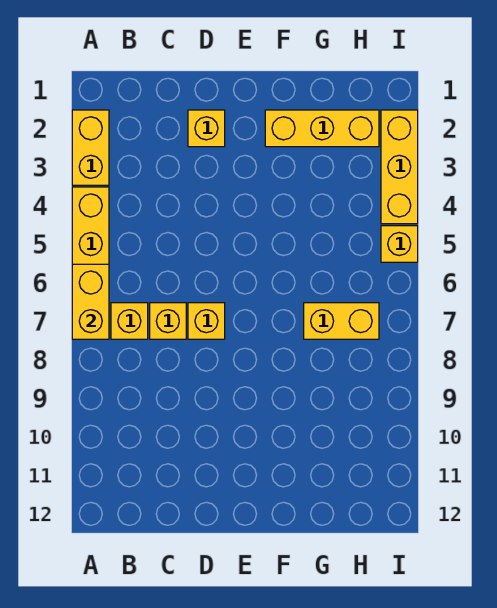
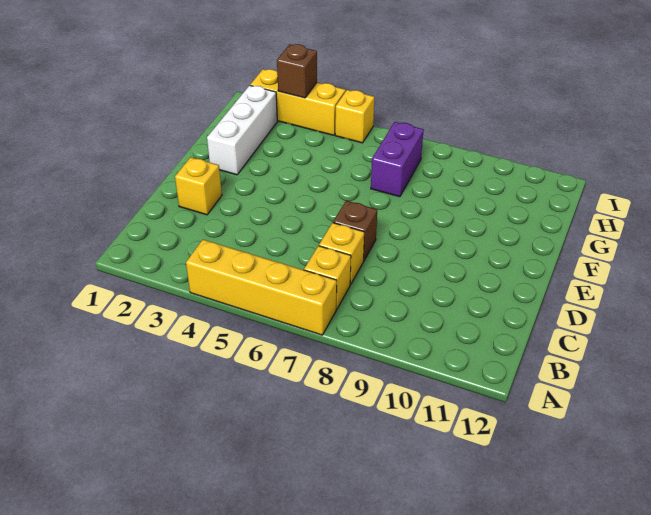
yellow 1x2 brick [72,110,109,185] -> none
yellow 1x2 brick [72,264,109,339] -> none
yellow 1x1 brick [188,303,225,339] -> brown 1x1 brick [333,201,377,261]
yellow 1x3 brick [265,110,379,147] -> white 1x3 brick [207,85,277,175]
yellow 1x2 brick [304,303,379,339] -> purple 1x2 brick [371,122,424,197]
none -> brown 1x1 brick [277,44,317,98]

